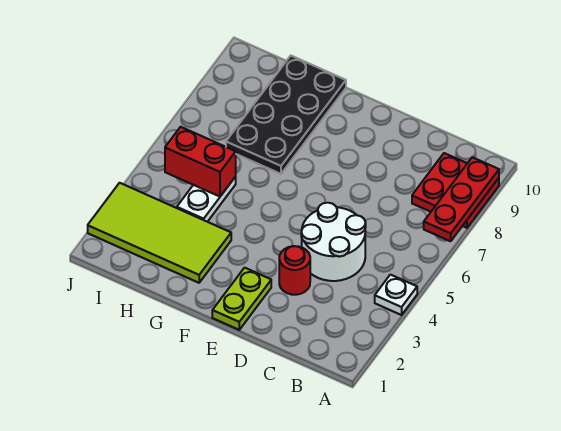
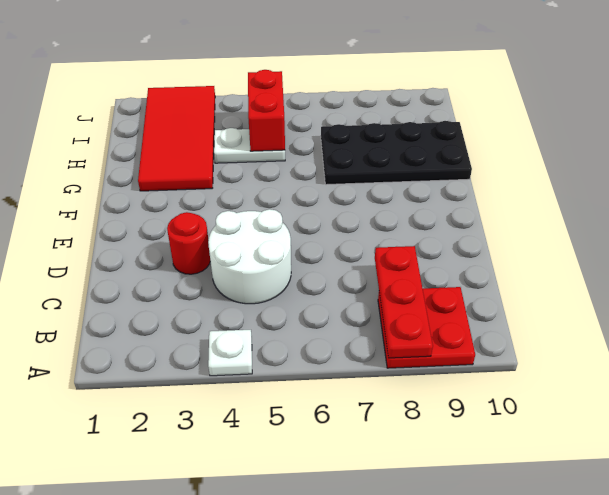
red 1x3 plate [424,157,499,241] -> red 1x3 plate turned to [375,246,433,358]
lime 1x2 plate [212,268,271,330] -> none
lime 2x4 tile [88,183,231,283] -> red 2x4 tile [138,86,215,191]

